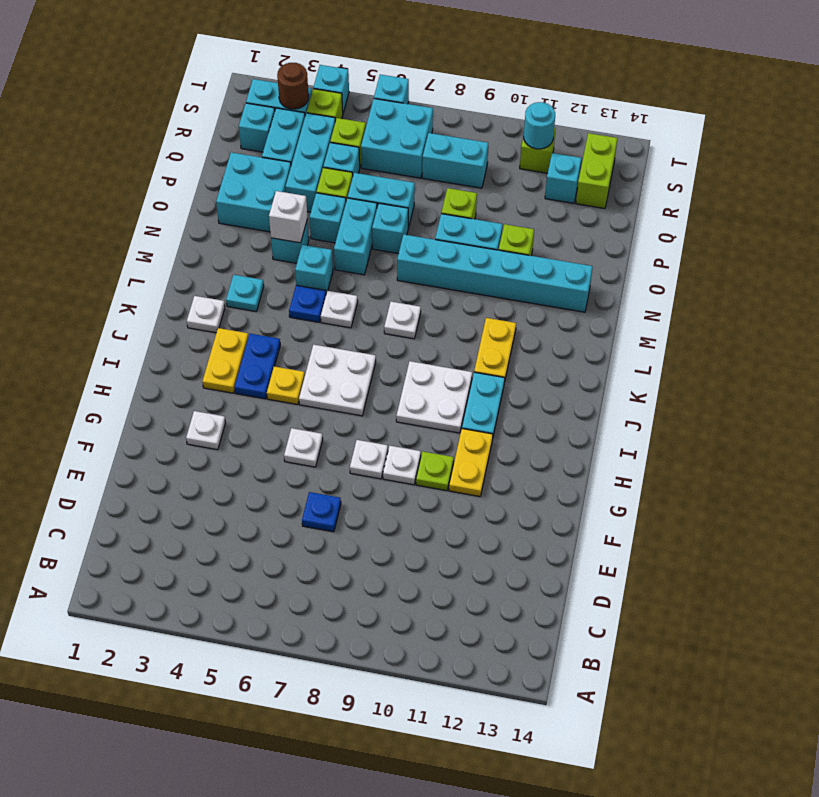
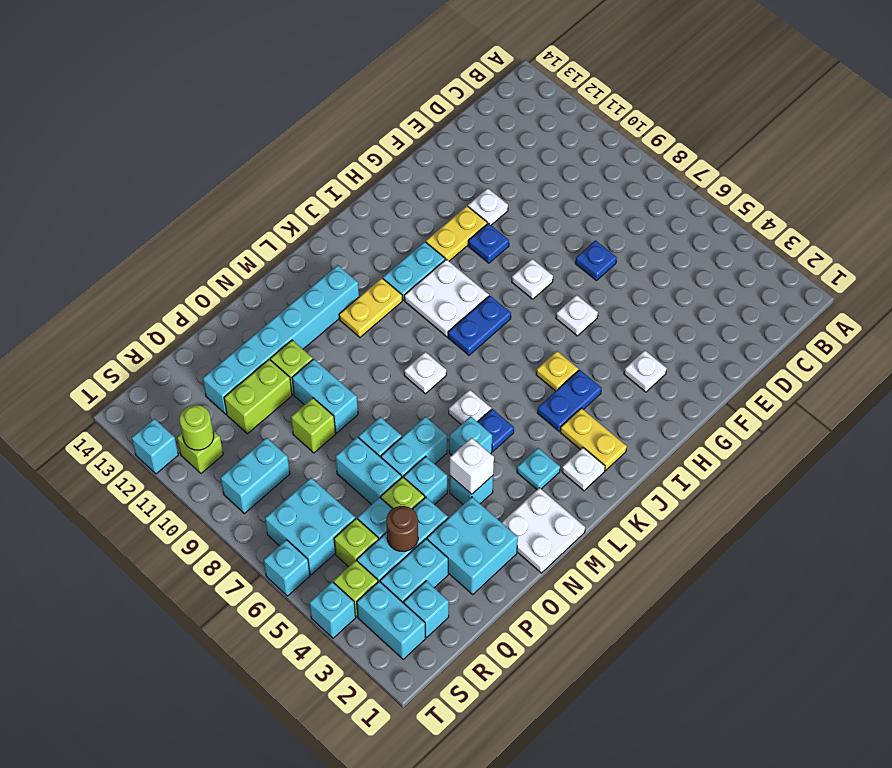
white 1x1 plate [383,446,421,485] -> white 1x1 plate moved to [468,188,508,225]
lime 1x1 plate [416,451,454,491] -> blue 1x1 plate [468,223,509,263]
yellow 1x2 plate [202,328,248,393] -> yellow 1x2 plate turned to [560,408,627,470]
white 2x2 plate [299,345,376,416] -> white 2x2 plate moved to [502,488,585,573]
none -> blue 1x2 plate [448,296,511,355]
cyan 1x6 brick [397,235,593,312] -> cyan 1x6 brick turned to [203,265,359,414]
cyan 1x2 brick [422,133,488,188] -> cyan 1x2 brick turned to [221,438,290,513]
cyan 1x1 brick [545,153,581,203] -> cyan 1x1 brick moved to [132,419,178,474]
lime 1x2 brick [576,133,617,209] -> lime 1x2 brick moved to [224,359,292,434]
brown 1x1 round brick [277,63,309,109] -> brown 1x1 round brick moved to [386,506,418,551]
cyan 1x1 round brick [524,102,555,149] -> lime 1x1 round brick [179,405,214,450]

